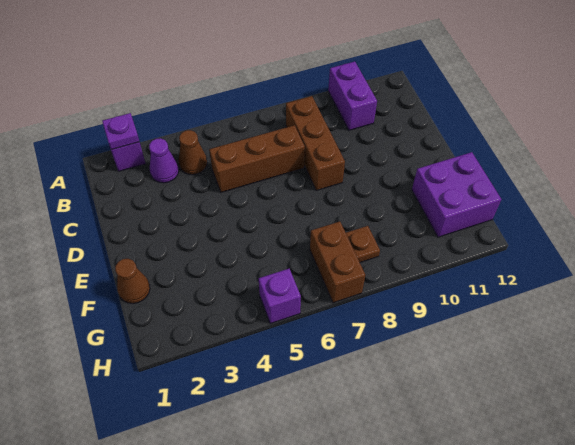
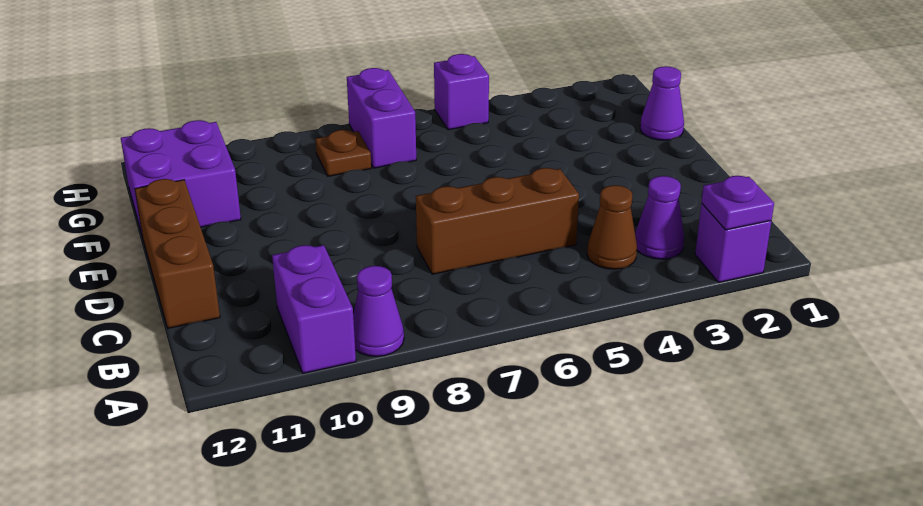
none -> purple 1x1 cone [353,266,404,356]
brown 1x3 brick [286,96,345,191] -> brown 1x3 brick moved to [135,179,220,328]
brown 1x1 cone [115,259,150,304] -> purple 1x1 cone [640,66,684,140]
brown 1x2 brick [310,221,365,303] -> purple 1x2 brick [347,68,416,168]

